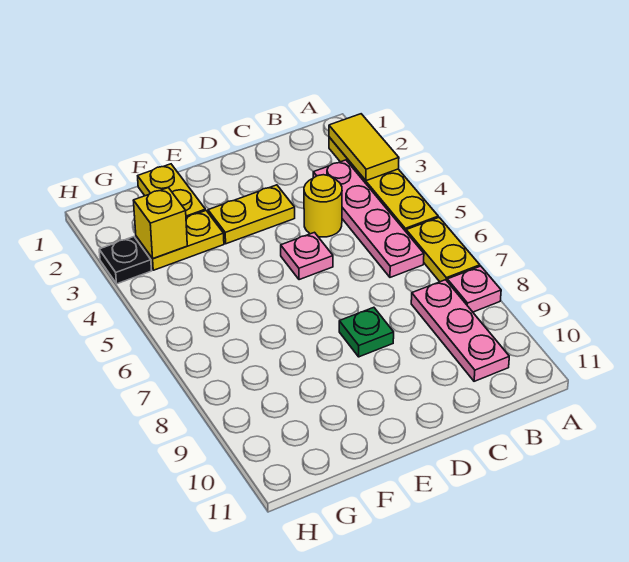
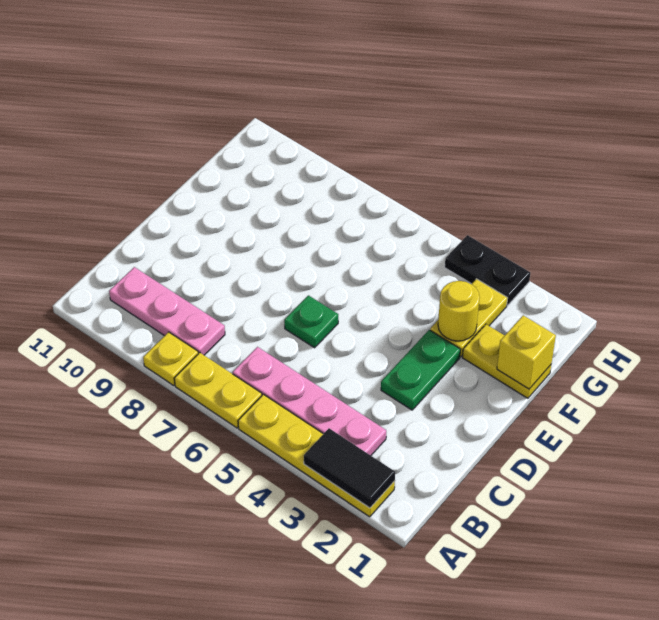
yellow 1x2 tile [329,114,399,181] -> black 1x2 tile [304,428,395,508]
pink 1x1 plate [447,266,501,312] -> yellow 1x1 plate [143,332,198,385]
yellow 1x1 round brick [304,175,342,237] -> yellow 1x1 round brick moved to [438,281,480,341]
yellow 1x2 plate [208,185,295,244] -> green 1x2 plate [381,330,460,410]
pink 1x1 plate [281,232,333,280] -> none
green 1x1 plate [339,307,394,357] -> green 1x1 plate moved to [284,295,338,348]
yellow 1x1 brick [133,188,187,259] -> yellow 1x1 brick moved to [497,316,556,389]
black 1x1 plate [99,237,152,284] -> black 1x2 plate [445,235,530,305]

